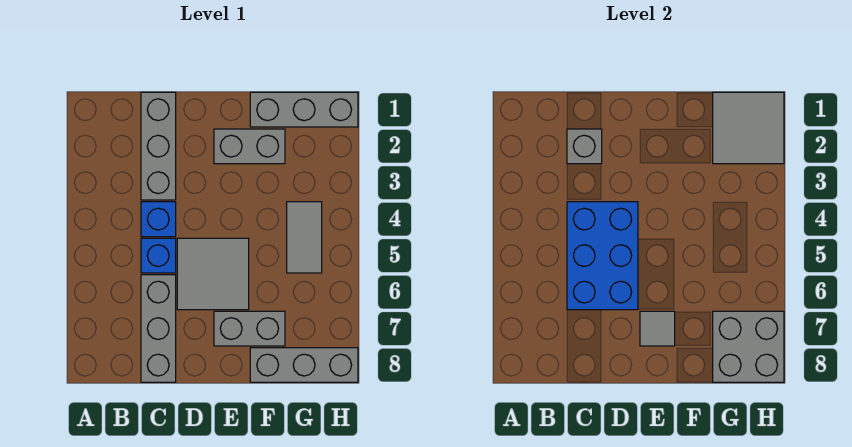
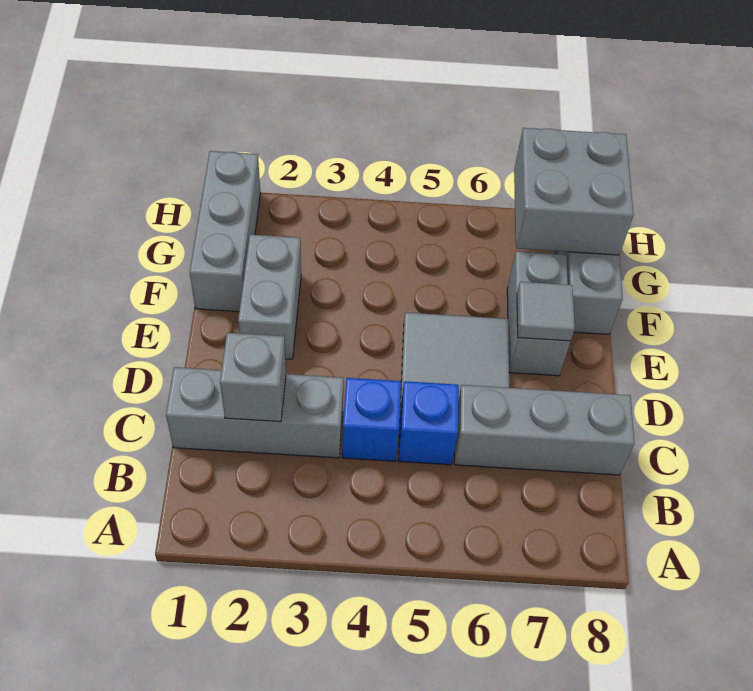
blue 2x3 brick [567,202,638,310] -> none
grey 2x2 tile [713,92,784,164] -> none
grey 1x2 tile [287,202,322,273] -> none

